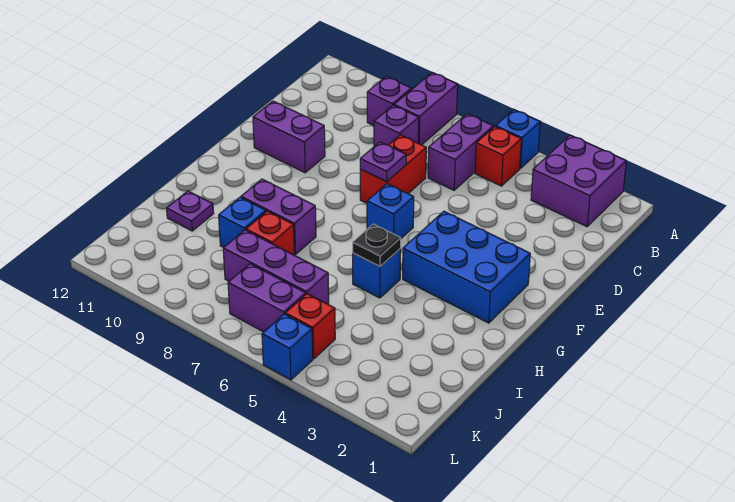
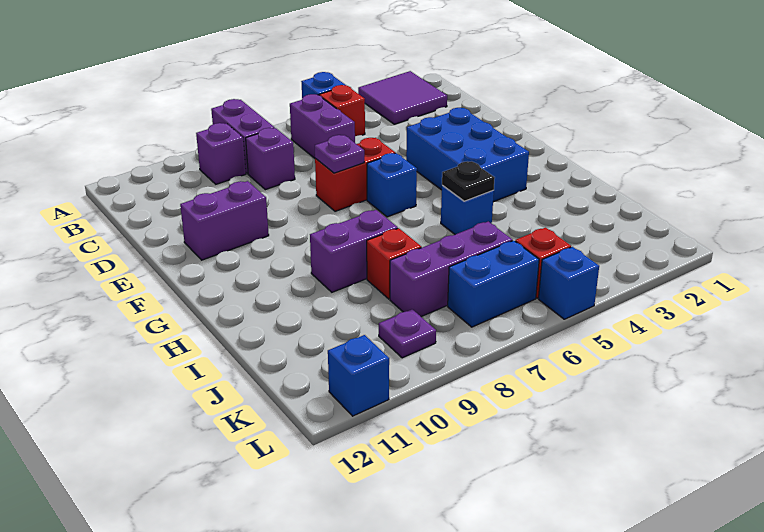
purple 2x2 brick [531,135,626,227] -> purple 2x2 tile [358,71,447,124]
red 1x2 brick [360,135,426,203] -> red 1x2 brick turned to [315,138,395,211]
blue 2x3 brick [403,211,530,323] -> blue 2x3 brick turned to [406,108,529,202]
blue 1x1 brick [219,197,266,248] -> blue 1x1 brick moved to [328,335,389,416]
purple 1x1 plate [167,191,214,231] -> purple 1x1 plate moved to [379,309,436,358]
purple 1x2 brick [228,264,306,332] -> blue 1x2 brick [448,241,539,327]

